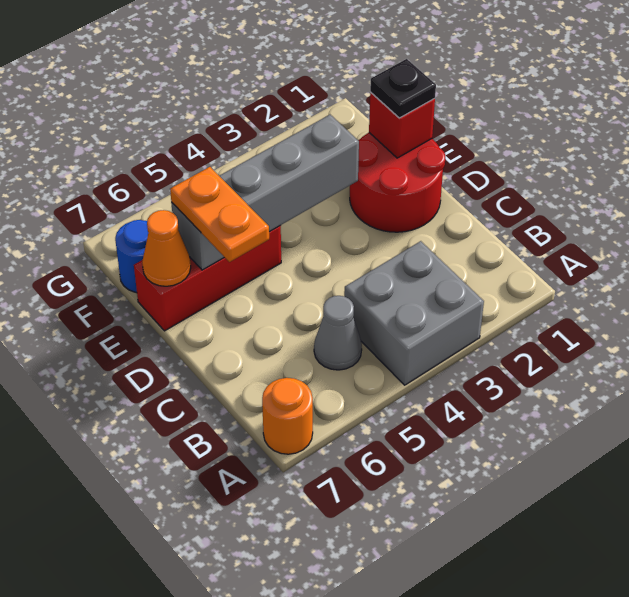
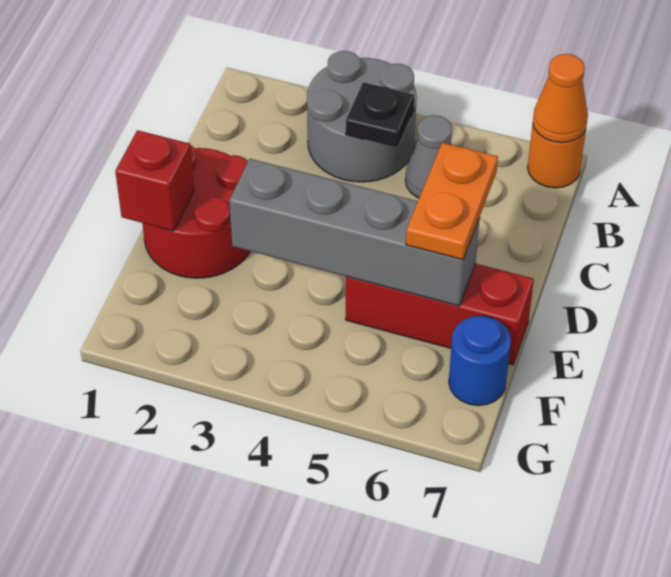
grey 2x2 brick [344,241,484,385] -> grey 2x2 round brick [307,51,417,182]
black 1x1 plate [370,59,436,118] -> black 1x1 plate moved to [346,82,414,148]
orange 1x1 cone [142,210,191,286] -> orange 1x1 cone moved to [533,54,588,143]

